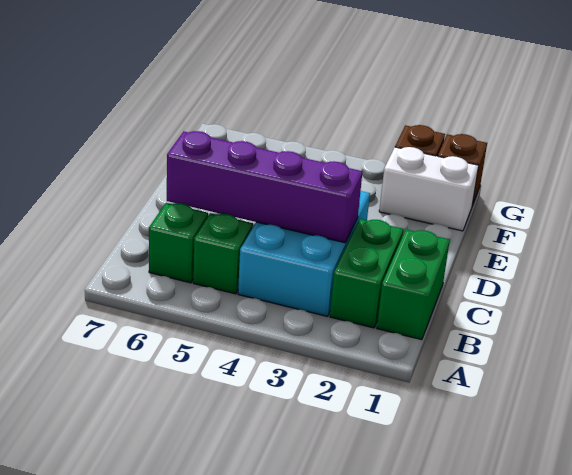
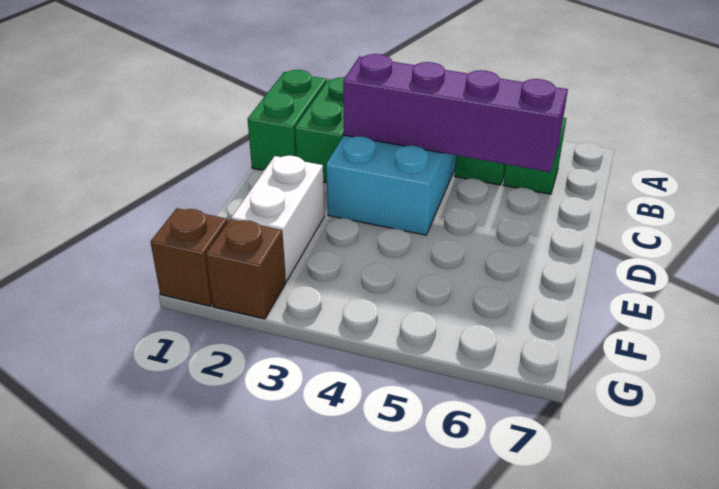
white 1x2 brick [379,147,479,231] -> white 1x2 brick turned to [231,156,324,281]

